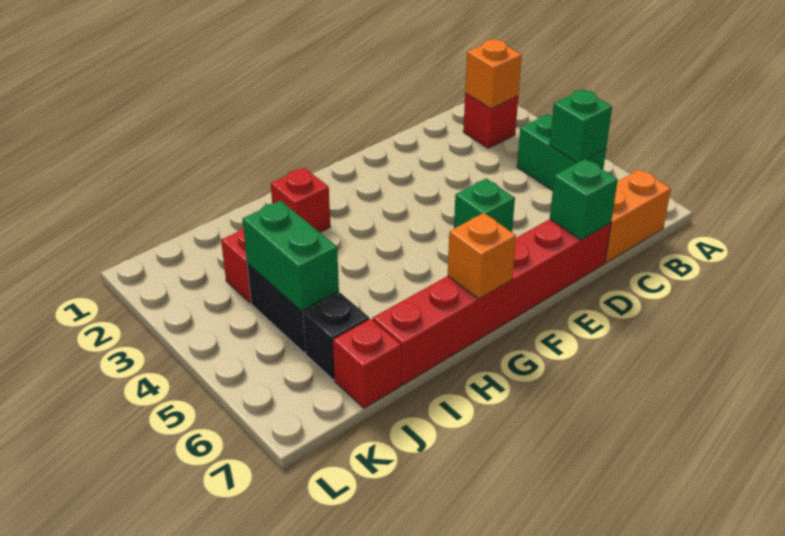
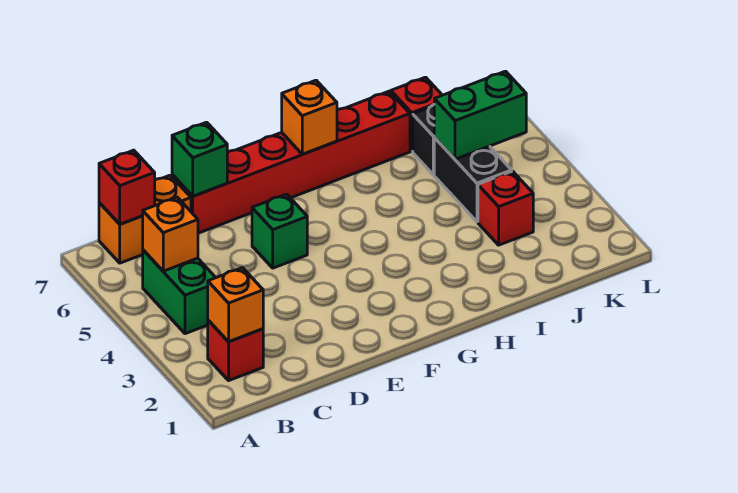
green 1x1 brick [550,89,612,163] -> orange 1x1 brick [143,197,198,271]
red 1x1 brick [271,168,330,232] -> red 1x1 brick moved to [99,150,155,224]
green 1x2 brick [242,201,339,311] -> green 1x2 brick turned to [434,71,526,159]

